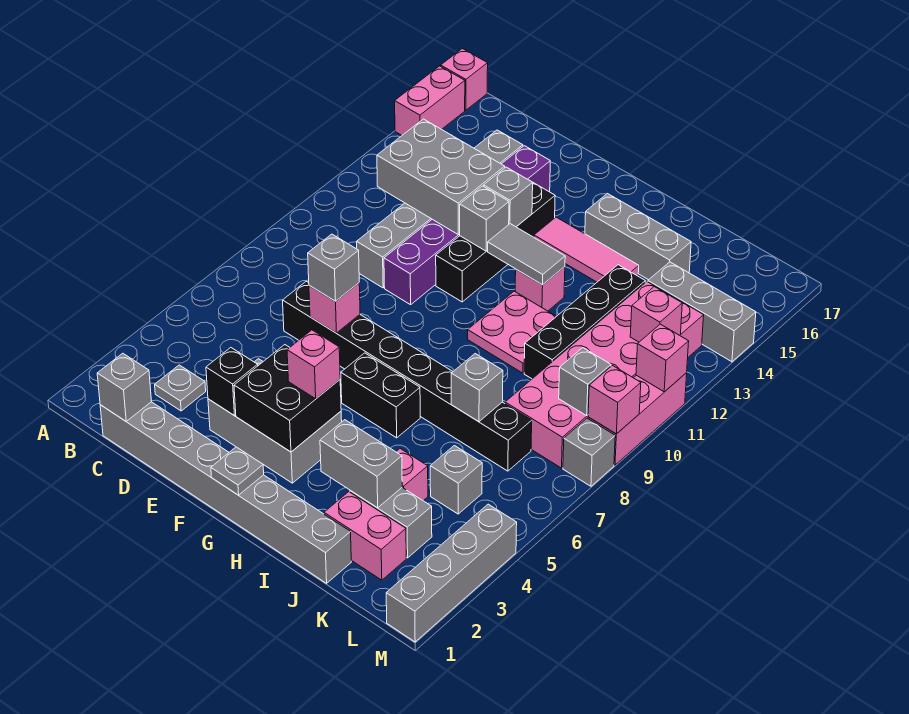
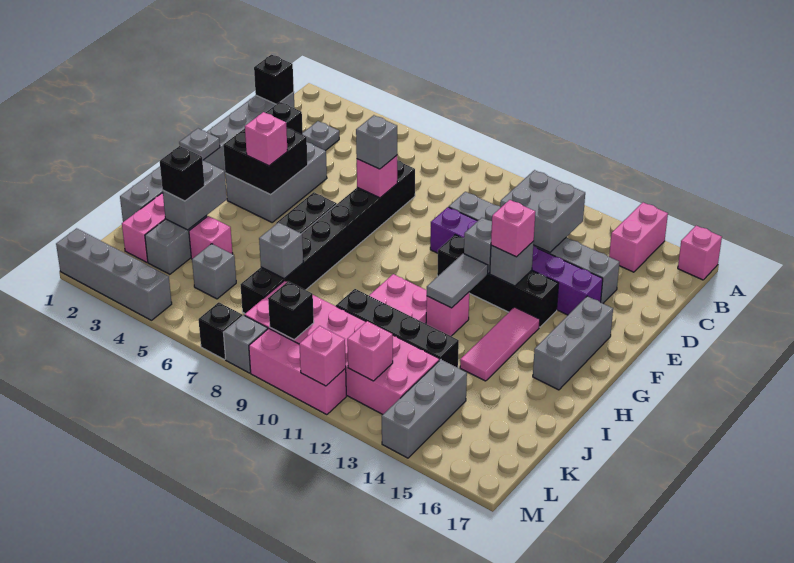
pink 1x2 brick [395,66,465,135] -> pink 1x2 brick turned to [609,203,668,272]
grey 1x1 brick [97,353,152,422] -> black 1x1 brick [254,55,294,104]
grey 2x3 brick [377,119,505,235] -> grey 2x2 brick [500,170,585,252]
grey 1x3 brick [585,194,691,280] -> grey 1x3 brick moved to [533,296,613,390]
none -> black 1x1 brick [160,146,205,201]
grey 1x1 brick [559,348,611,416] -> black 1x1 brick [268,281,314,340]
none -> black 1x1 brick [198,302,242,360]
pink 1x1 brick [588,366,641,434] -> pink 1x1 brick moved to [491,200,535,257]

